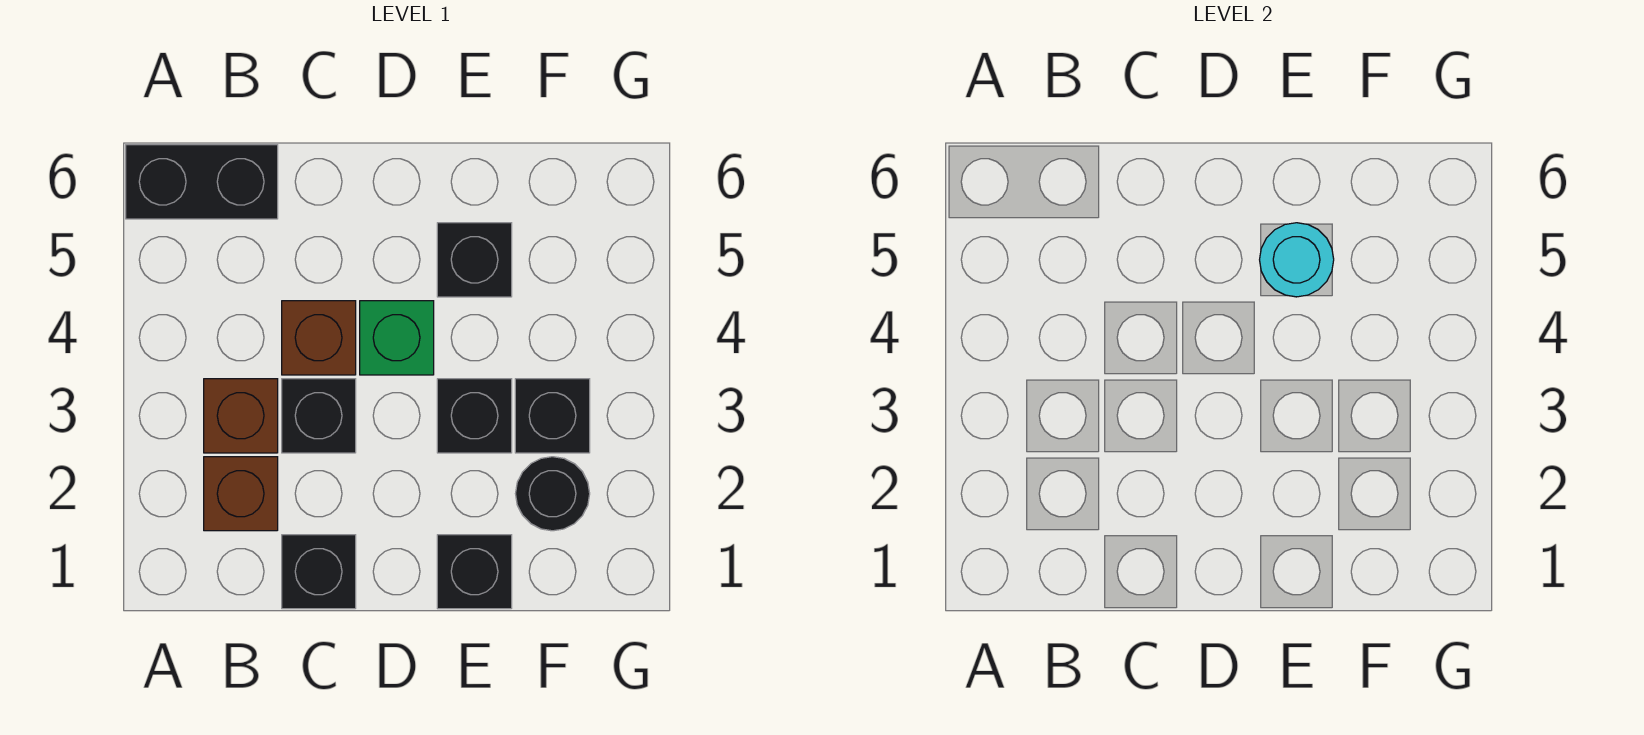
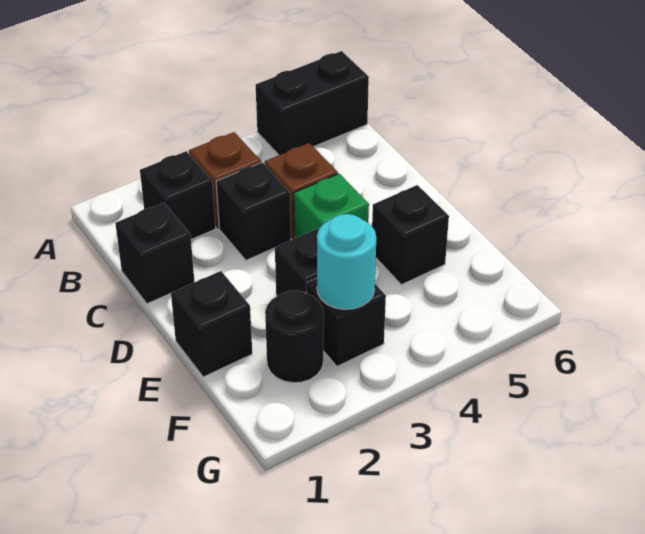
black 1x2 brick [126,145,278,219] -> black 1x2 brick turned to [256,51,369,155]
brown 1x1 brick [204,457,278,531] -> black 1x1 brick [140,151,216,240]
cyan 1x1 round brick [1260,223,1334,297] -> cyan 1x1 round brick moved to [317,214,376,309]

